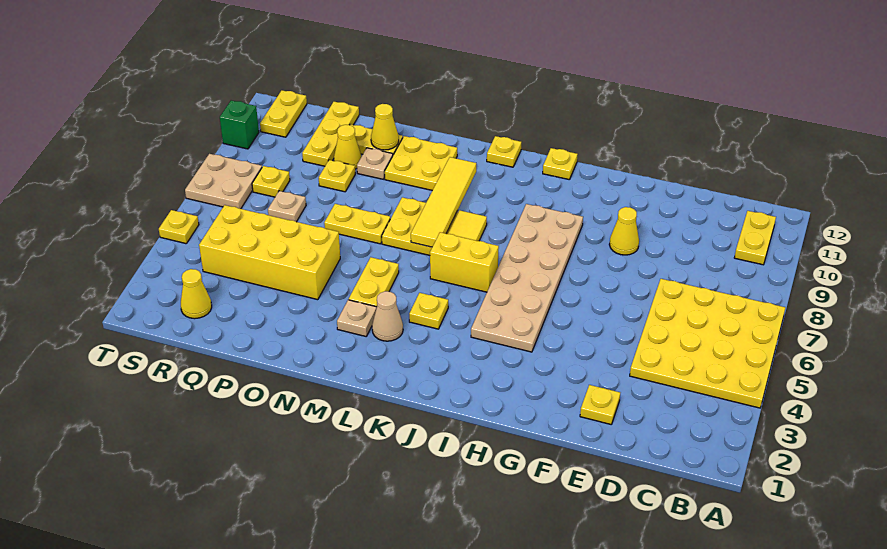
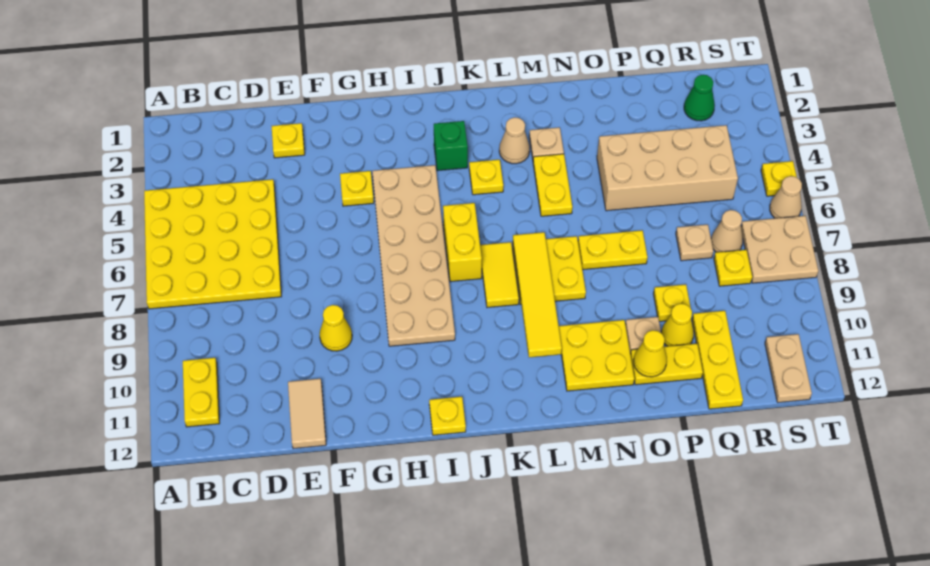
none -> tan 1x2 tile [288,379,326,449]
yellow 1x2 brick [430,232,499,292] -> yellow 1x2 brick turned to [443,203,482,282]
yellow 1x1 plate [487,136,521,167] -> yellow 1x1 plate moved to [340,171,374,206]
yellow 2x4 brick [199,205,340,300] -> tan 2x4 brick [597,125,738,211]
yellow 1x1 cone [181,269,212,319] -> green 1x1 cone [684,75,715,121]
none -> tan 1x1 cone [711,210,743,252]
yellow 1x2 plate [260,90,307,137] -> tan 1x2 plate [765,334,812,403]
none -> tan 1x1 cone [770,176,802,218]
green 1x1 brick [220,101,259,149] -> green 1x1 brick moved to [434,121,468,171]

